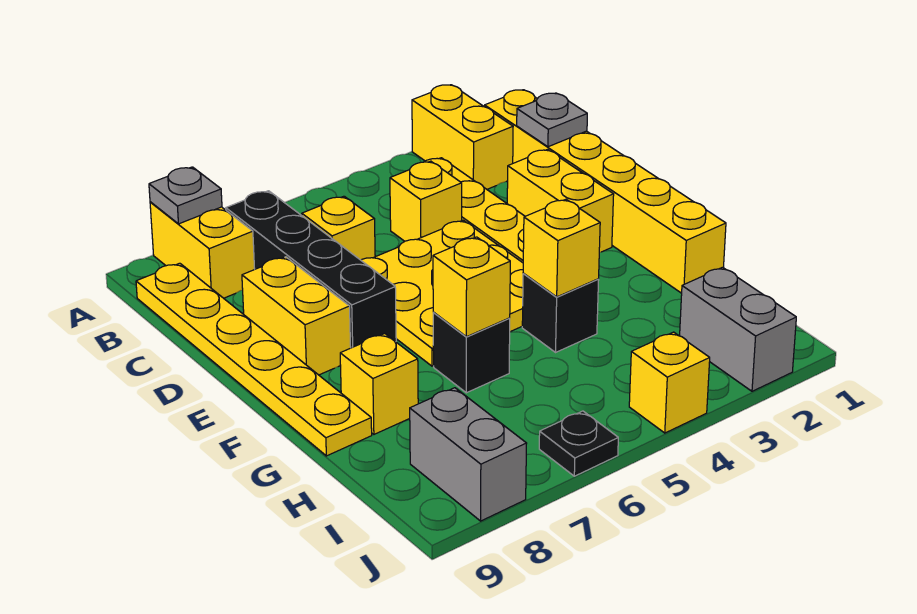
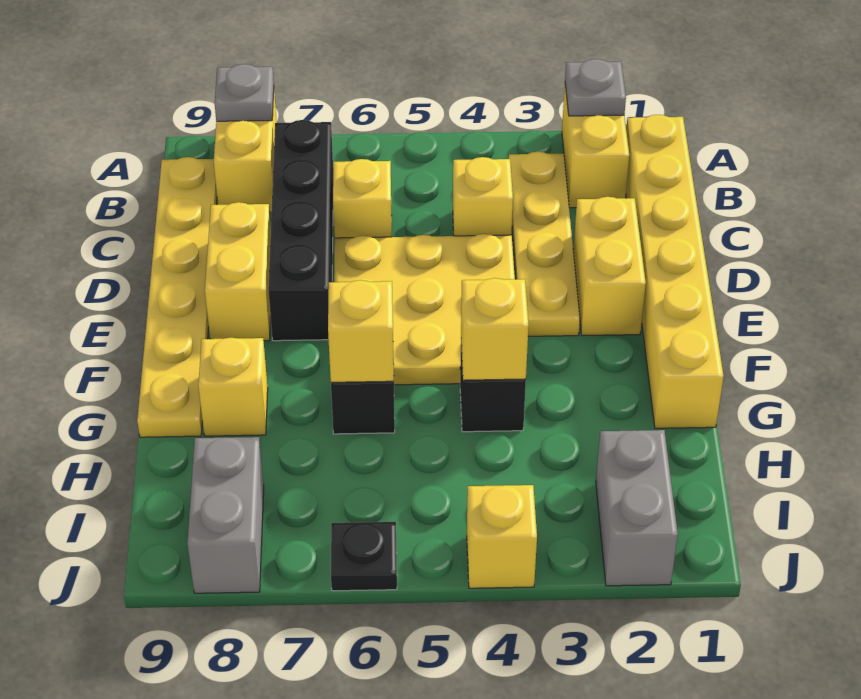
grey 1x1 plate [517,93,587,147] -> grey 1x1 plate moved to [565,59,626,116]

